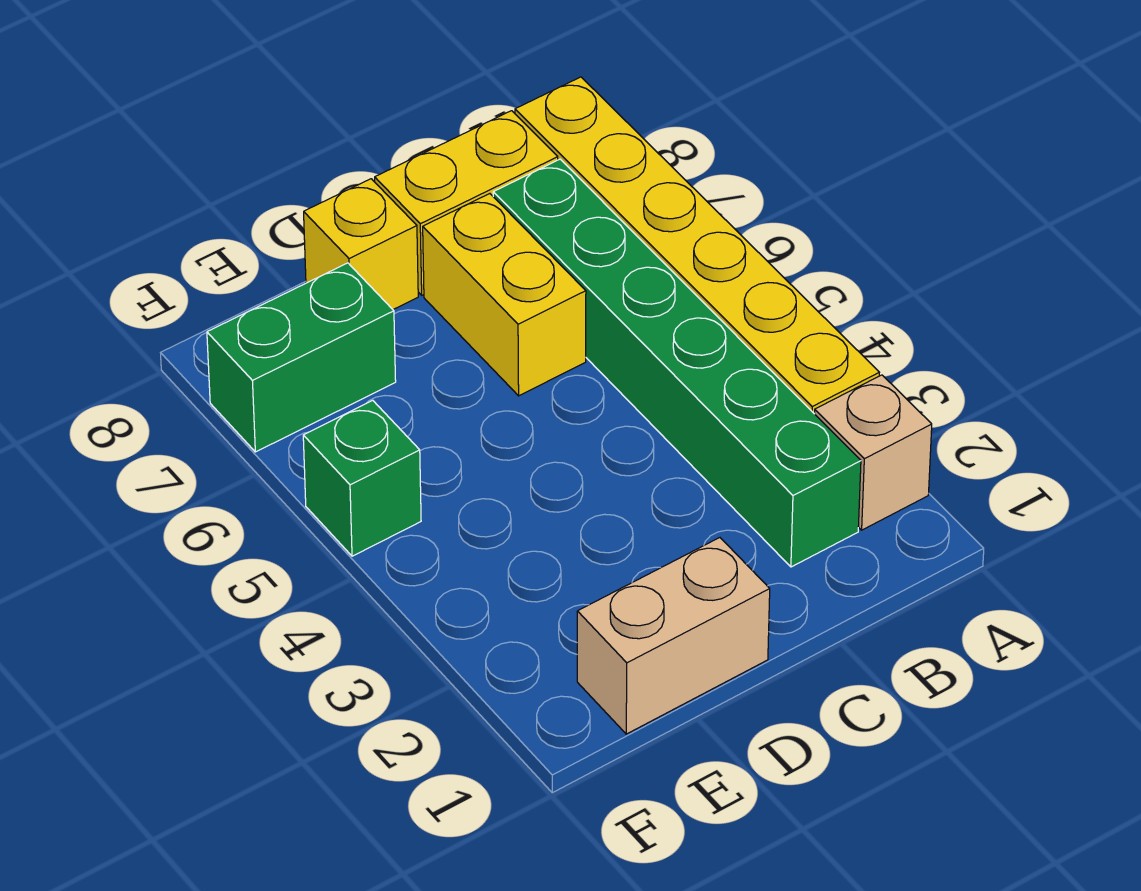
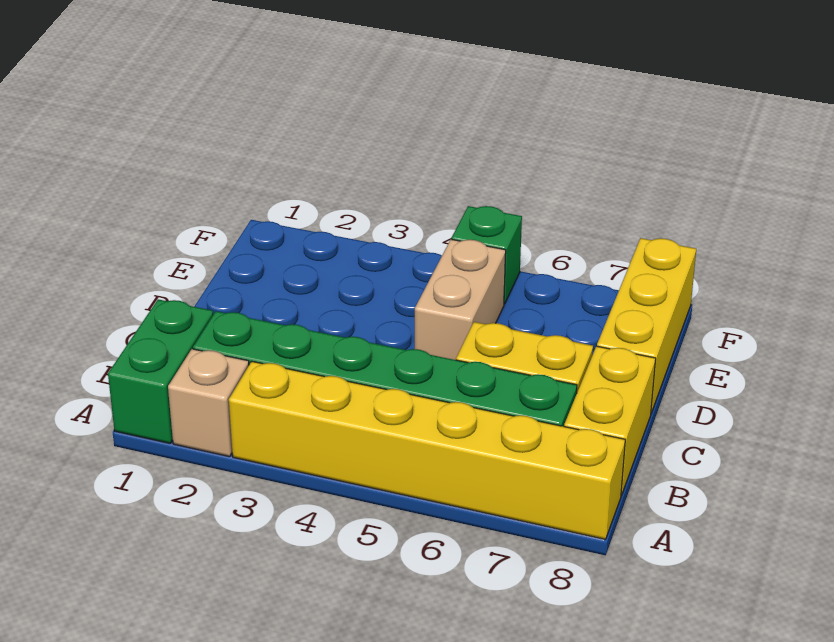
tan 1x2 brick [577,538,770,734] -> tan 1x2 brick moved to [415,239,506,360]
yellow 1x1 brick [304,179,418,309] -> yellow 1x3 brick [597,238,696,413]
green 1x2 brick [207,263,396,452] -> green 1x2 brick moved to [108,299,213,443]

